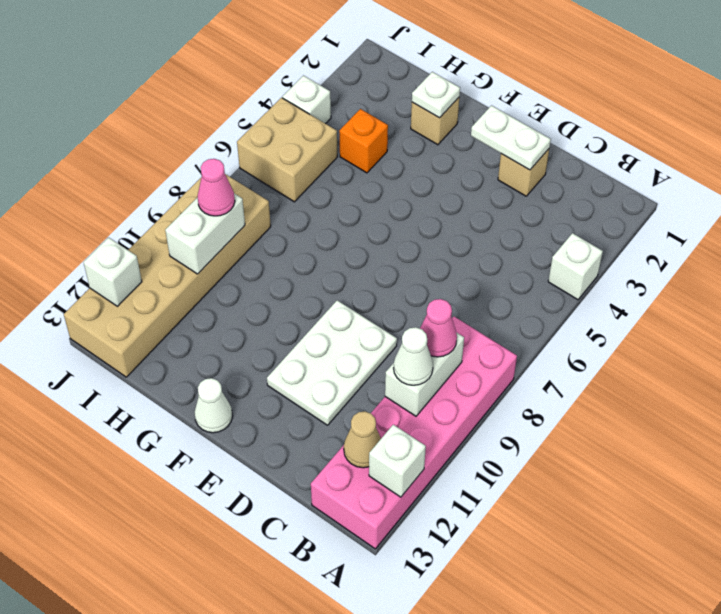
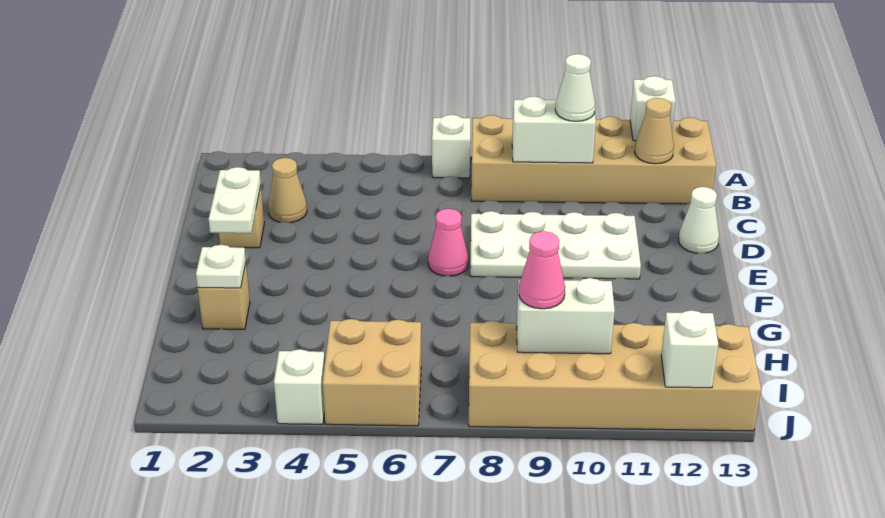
white 1x1 brick [548,233,603,300] -> white 1x1 brick moved to [432,115,470,178]
pink 2x6 brick [311,317,517,549] -> tan 2x6 brick [471,115,716,204]
pink 1x1 cone [420,299,457,357] -> pink 1x1 cone moved to [428,209,469,276]
none -> tan 1x1 cone [268,158,307,223]
white 2x3 plate [267,300,397,425] -> white 2x4 plate [470,211,641,279]
white 1x1 cone [195,378,233,433] -> white 1x1 cone moved to [679,187,719,253]
orange 1x1 brick [339,109,388,173] -> none

